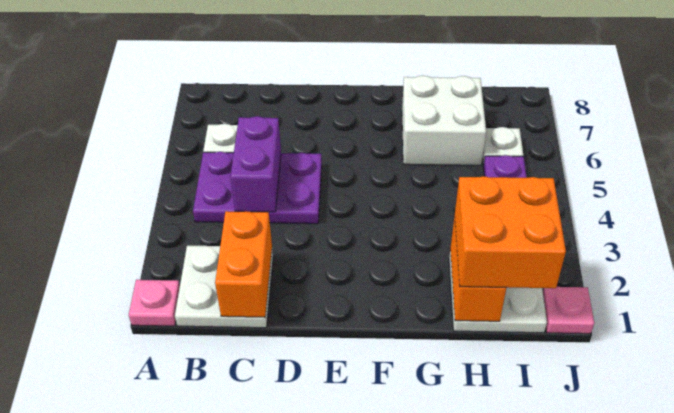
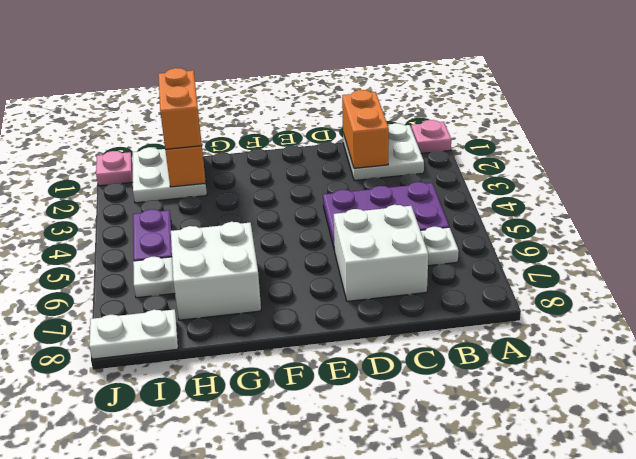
purple 1x2 brick [230,116,281,212] -> none
none -> white 2x2 brick [334,205,428,301]
orange 2x2 brick [455,176,566,288] -> orange 1x2 brick [158,68,202,149]
none -> white 1x2 plate [89,309,178,359]

